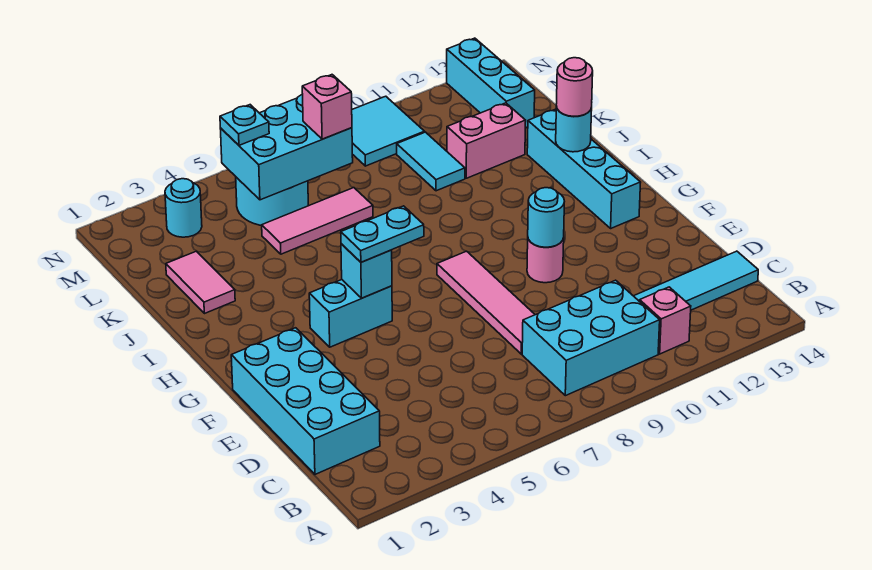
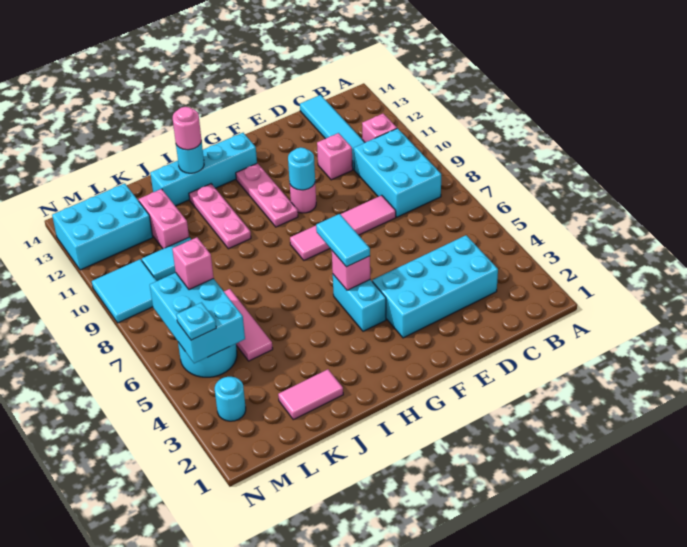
cyan 2x4 brick [231,328,380,474] -> cyan 2x4 brick moved to [372,235,498,338]
none -> pink 1x1 brick [317,133,353,180]
cyan 1x1 brick [341,244,392,298] -> pink 1x1 brick [332,251,370,290]
cyan 1x2 plate [341,206,424,262] -> cyan 1x2 tile [316,214,370,267]
none -> pink 1x3 plate [236,163,298,227]
none -> pink 1x3 plate [189,184,251,249]
cyan 1x3 brick [447,38,535,128] -> cyan 2x3 brick [52,183,153,270]

